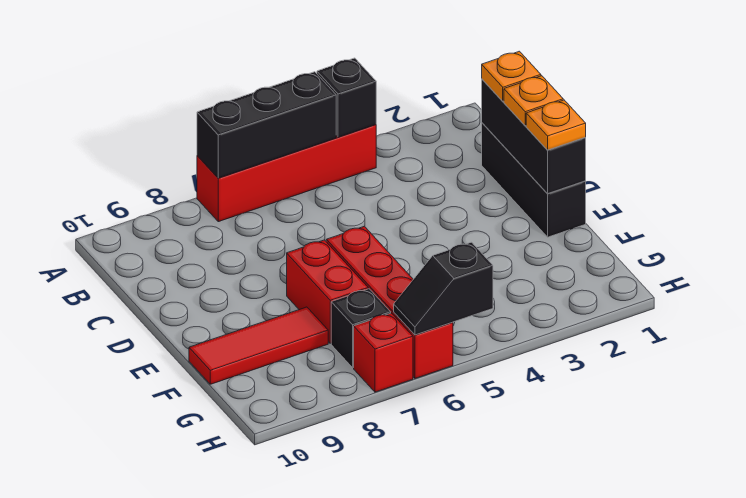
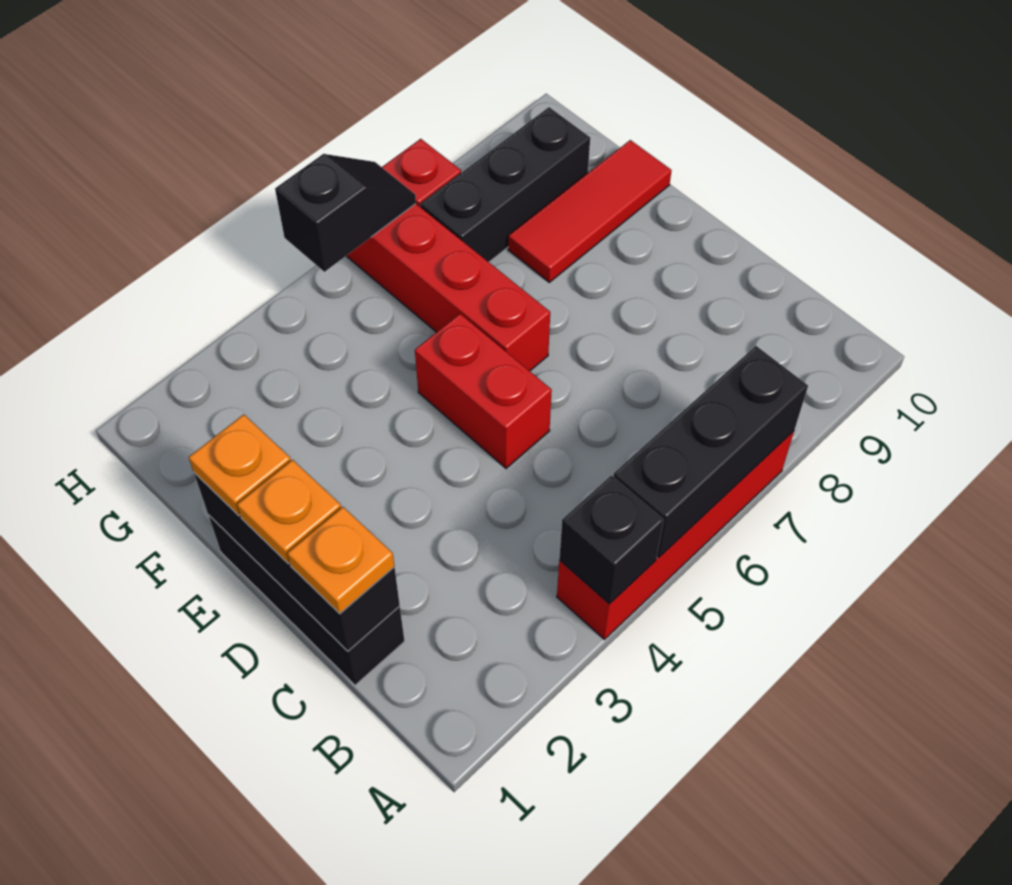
red 1x2 brick [287,240,368,343] -> red 1x2 brick moved to [415,314,552,468]
black 1x1 brick [331,289,391,368] -> black 1x3 brick [420,107,590,262]

